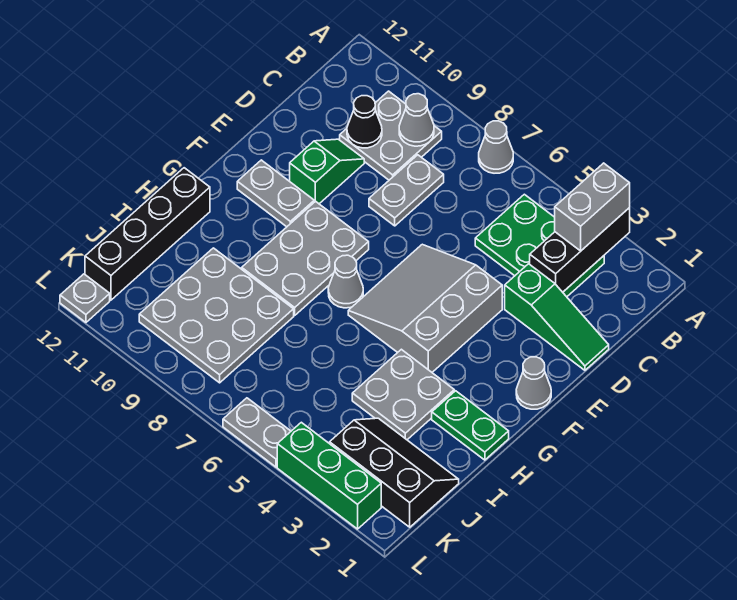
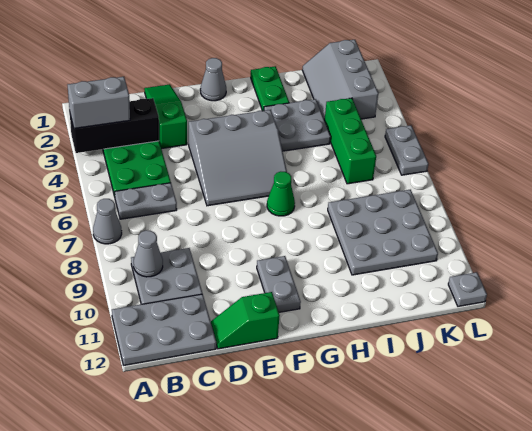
grey 1x2 plate [369,155,444,226] -> grey 1x2 plate moved to [115,183,177,219]
black 1x1 cone [347,96,382,148] -> none
green 1x2 slope [290,139,364,204] -> green 1x2 slope moved to [211,292,280,349]
grey 2x3 plate [242,201,369,315] -> grey 2x3 plate moved to [112,294,216,365]
grey 1x1 cone [328,255,363,308] -> green 1x1 cone [267,172,295,216]
black 1x4 brick [85,168,210,300] -> none
black 2x3 slope [330,418,459,527] -> grey 2x3 slope [302,40,378,120]
green 1x3 brick [277,422,381,529] -> green 1x3 brick moved to [325,98,376,184]

